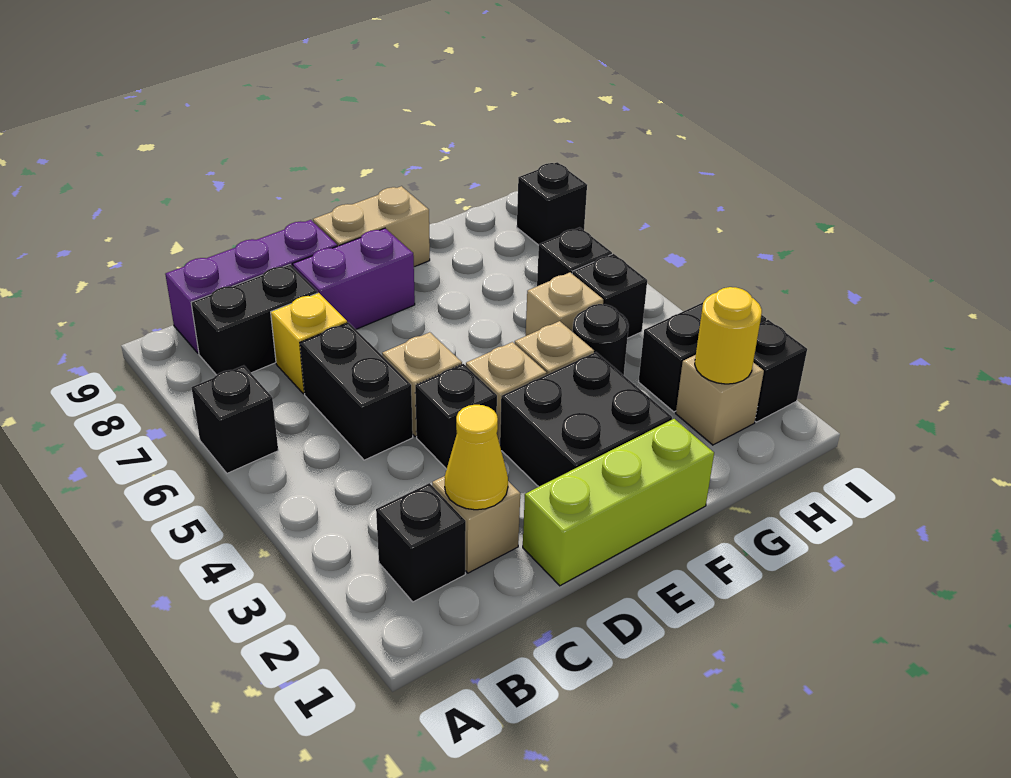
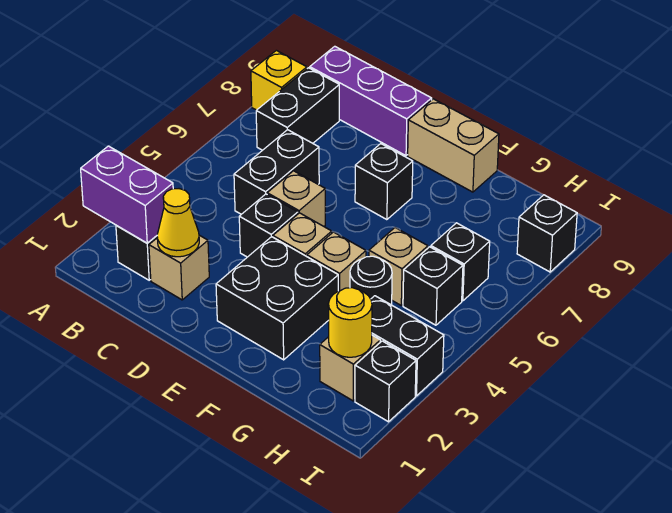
black 1x1 brick [192,366,278,473] -> black 1x1 brick moved to [355,144,413,220]
black 1x2 brick [191,265,317,375] -> black 1x2 brick turned to [256,68,339,150]
yellow 1x1 brick [271,293,347,394] -> yellow 1x1 brick moved to [251,50,307,110]
lime 1x3 brick [523,419,714,586] -> none
purple 1x2 brick [293,228,415,329] -> purple 1x2 brick moved to [81,146,173,243]

